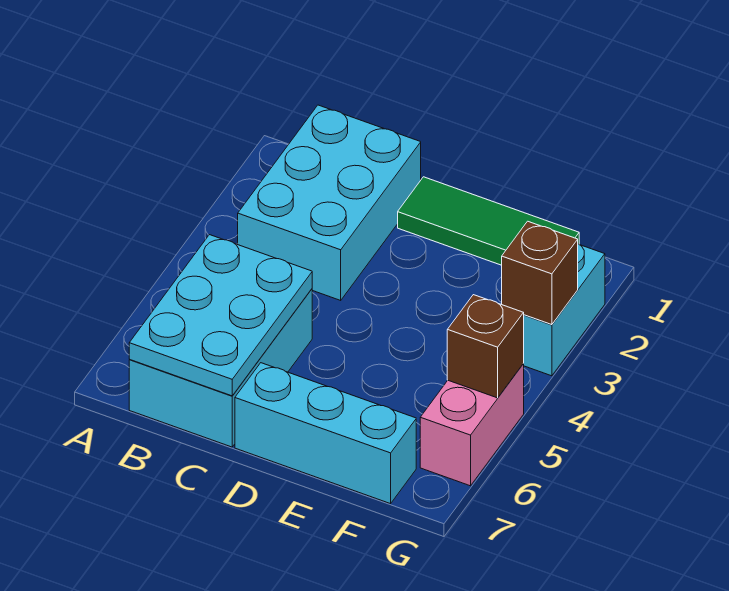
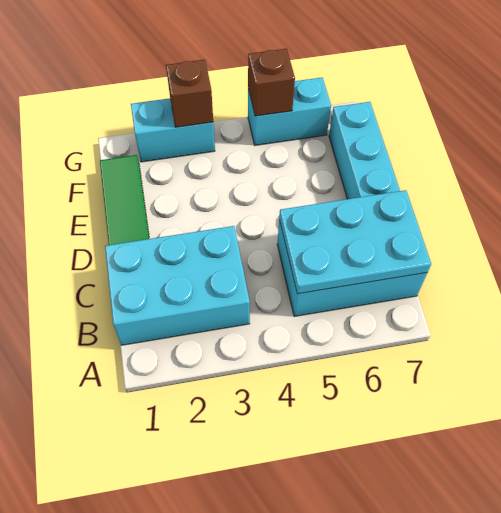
pink 1x2 brick [420,364,524,486] -> cyan 1x2 brick [248,78,331,145]

